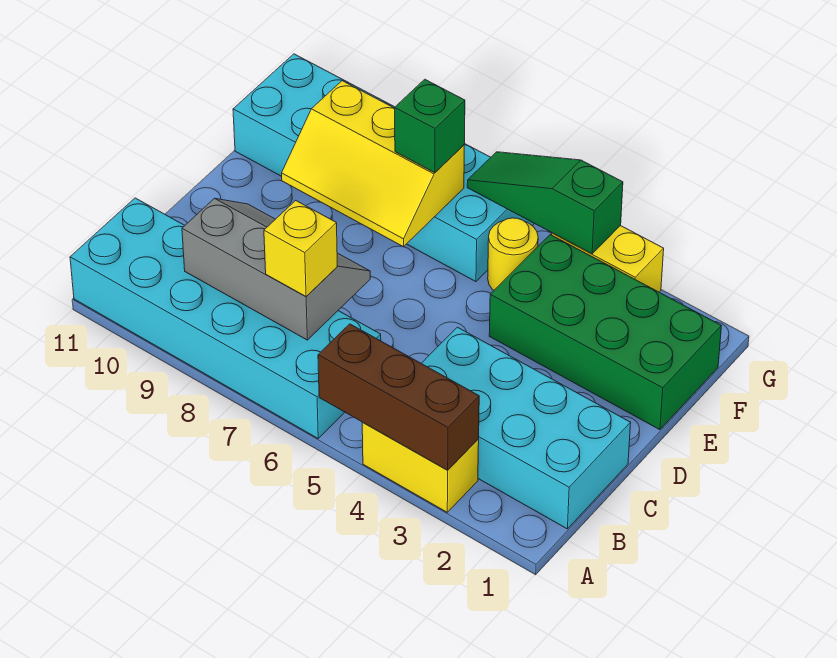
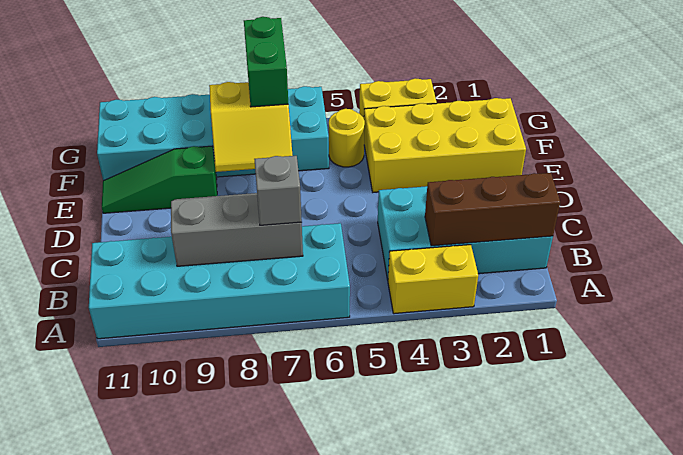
brown 1x3 brick [318,324,479,470] -> brown 1x3 brick moved to [425,173,560,246]
yellow 1x1 brick [264,201,337,297] -> grey 1x1 brick [254,156,302,225]
green 2x4 brick [489,235,721,430] -> yellow 2x4 brick [364,98,526,192]
yellow 2x3 slope [282,81,464,247] -> yellow 2x2 slope [209,82,292,172]
green 1x1 brick [395,79,465,173] -> green 1x2 brick [244,17,288,107]
green 1x3 slope [467,152,623,254] -> green 1x3 slope moved to [102,146,217,213]

